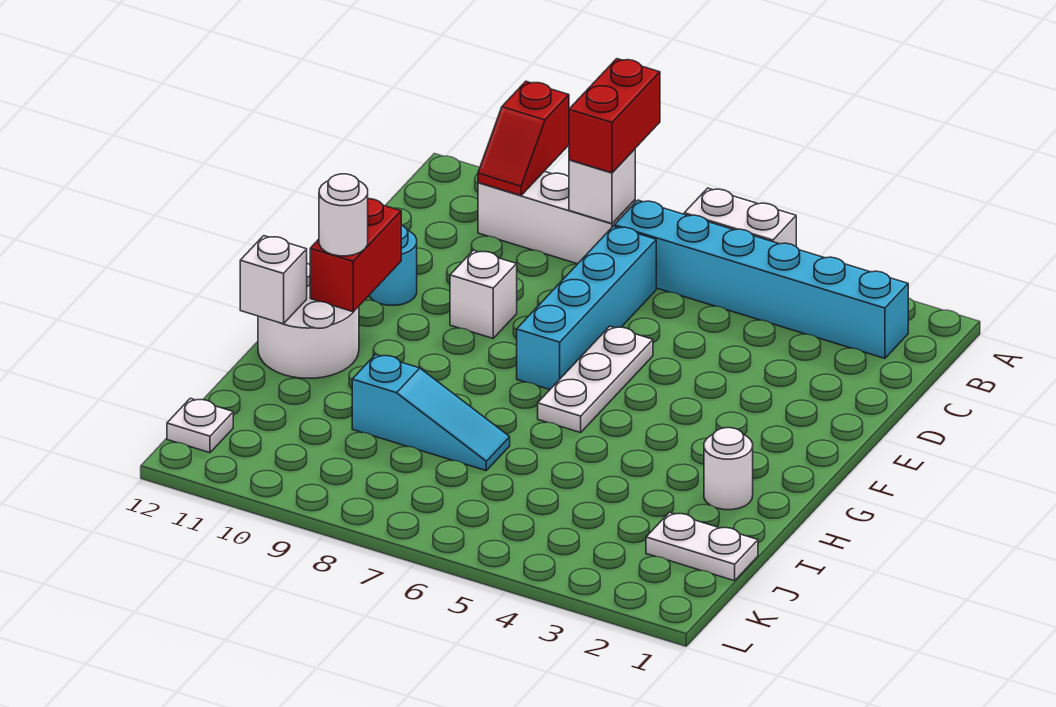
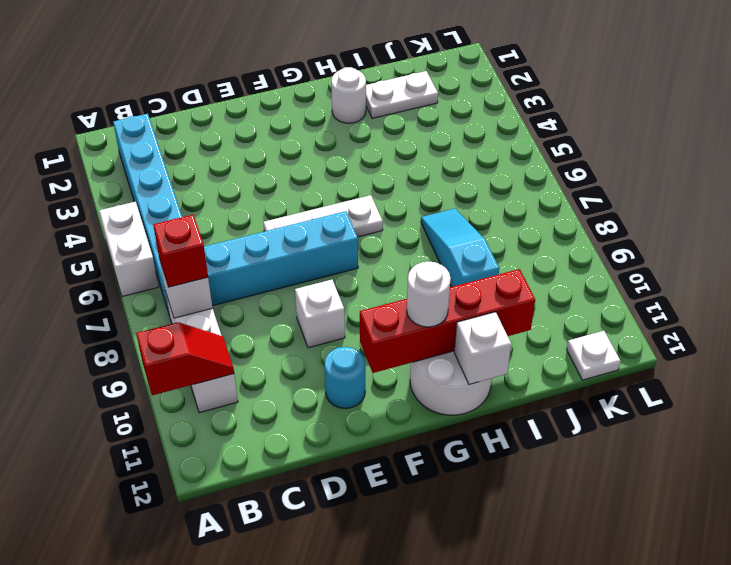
red 1x2 brick [569,59,660,173] -> red 1x1 brick [153,215,208,287]
red 1x2 brick [310,199,401,312] -> red 1x4 brick [360,269,535,373]
white 1x2 plate [646,512,758,581] -> white 1x2 plate turned to [366,71,438,118]

